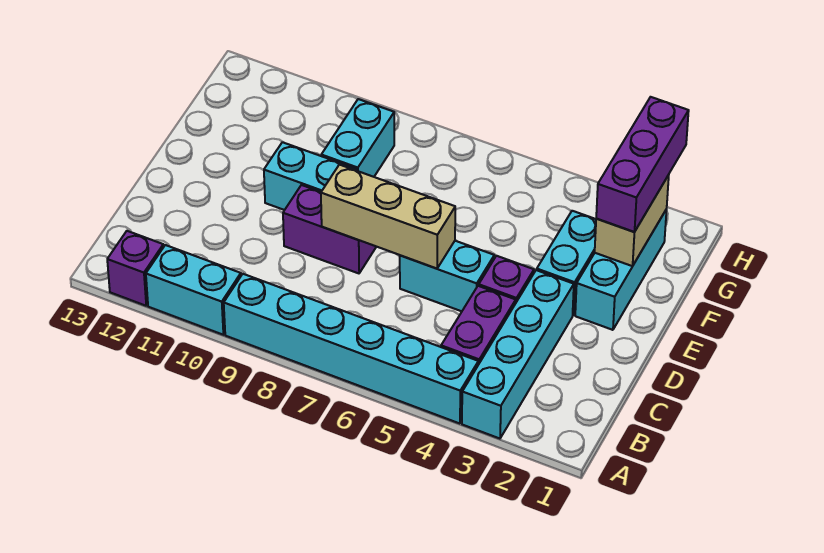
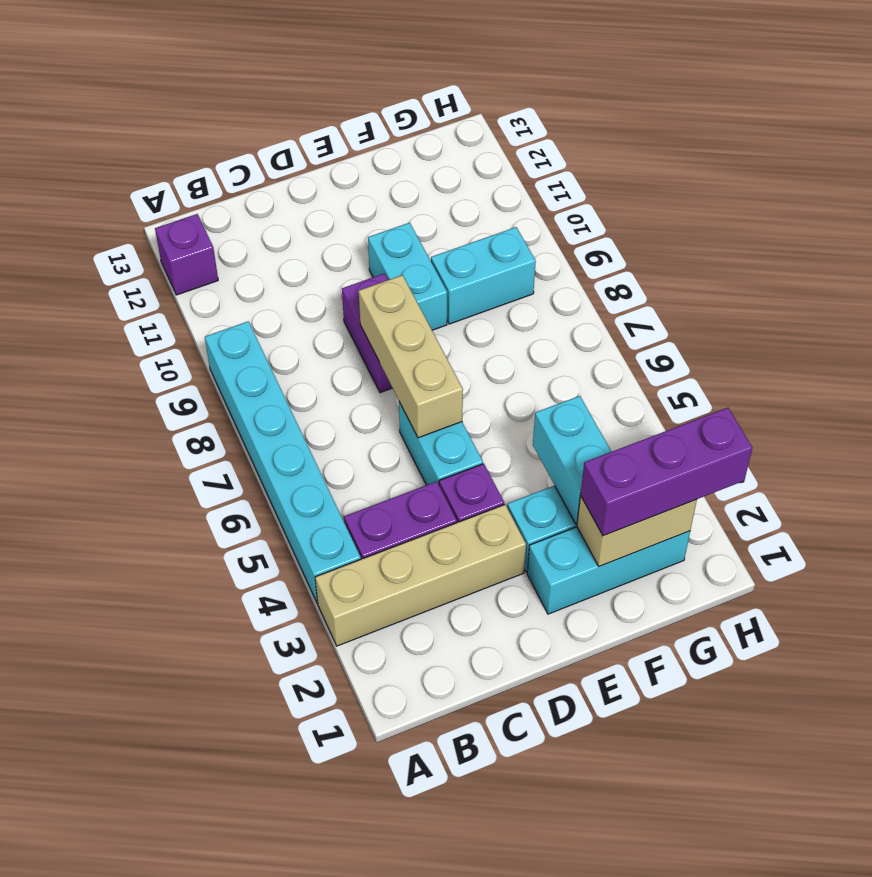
cyan 1x4 brick [462,270,574,439] -> tan 1x4 brick [315,504,526,646]
cyan 1x2 brick [146,245,241,335] -> cyan 1x2 brick moved to [533,396,611,524]

